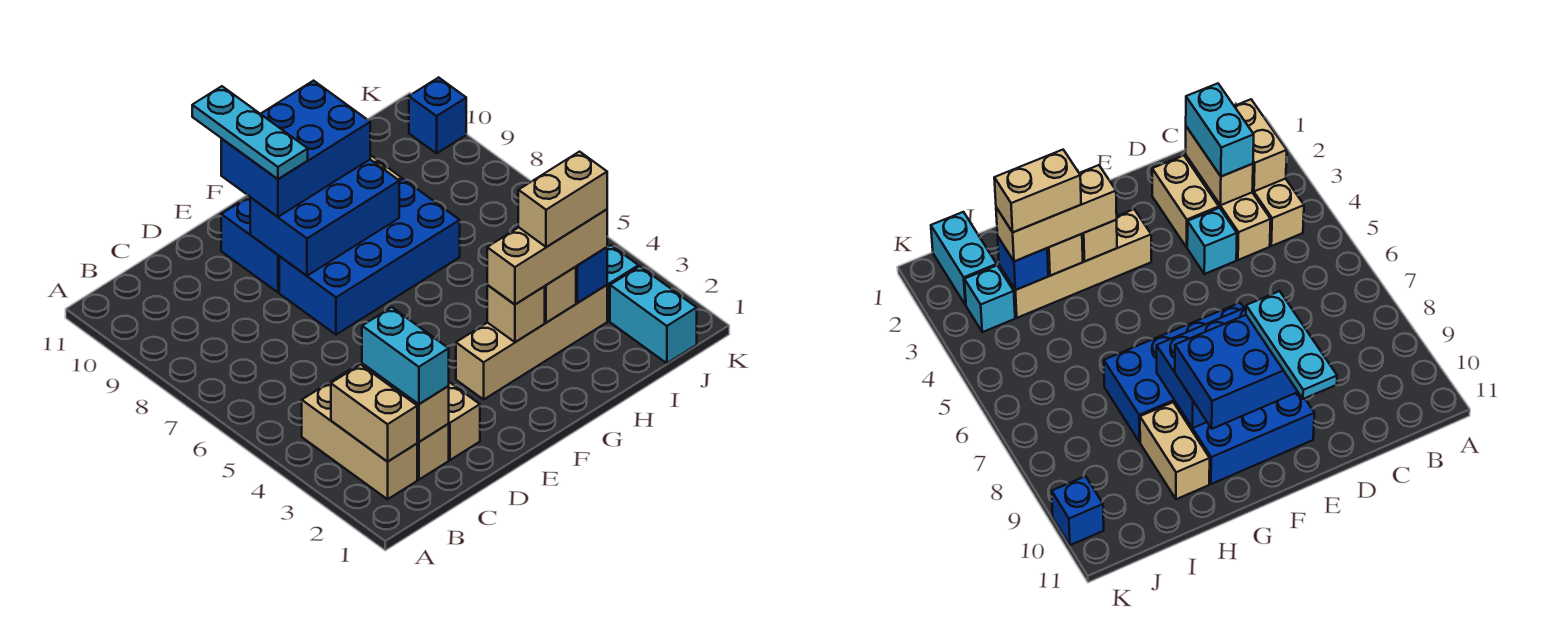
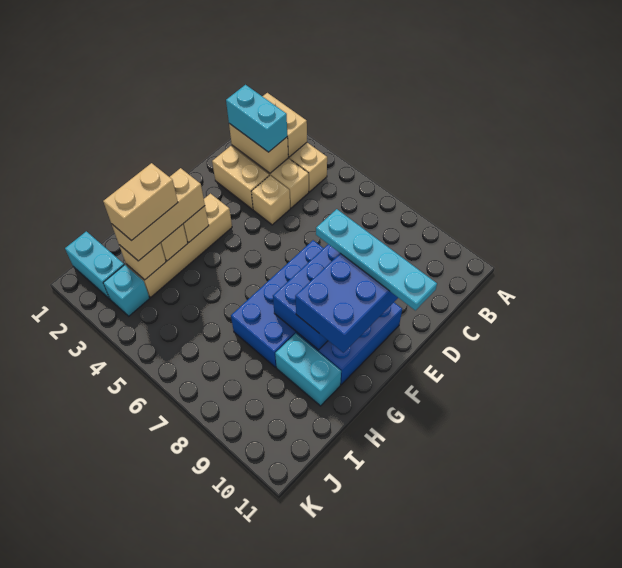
cyan 1x1 brick [1187,208,1237,274] -> tan 1x1 brick [252,176,290,225]
cyan 1x3 plate [192,86,308,179] -> cyan 1x4 plate [316,209,437,310]
tan 1x2 brick [1140,402,1210,499] -> cyan 1x2 brick [275,333,341,406]
blue 1x1 brick [576,247,607,303] -> tan 1x1 brick [119,243,166,280]
blue 1x1 brick [409,77,466,153] -> none

